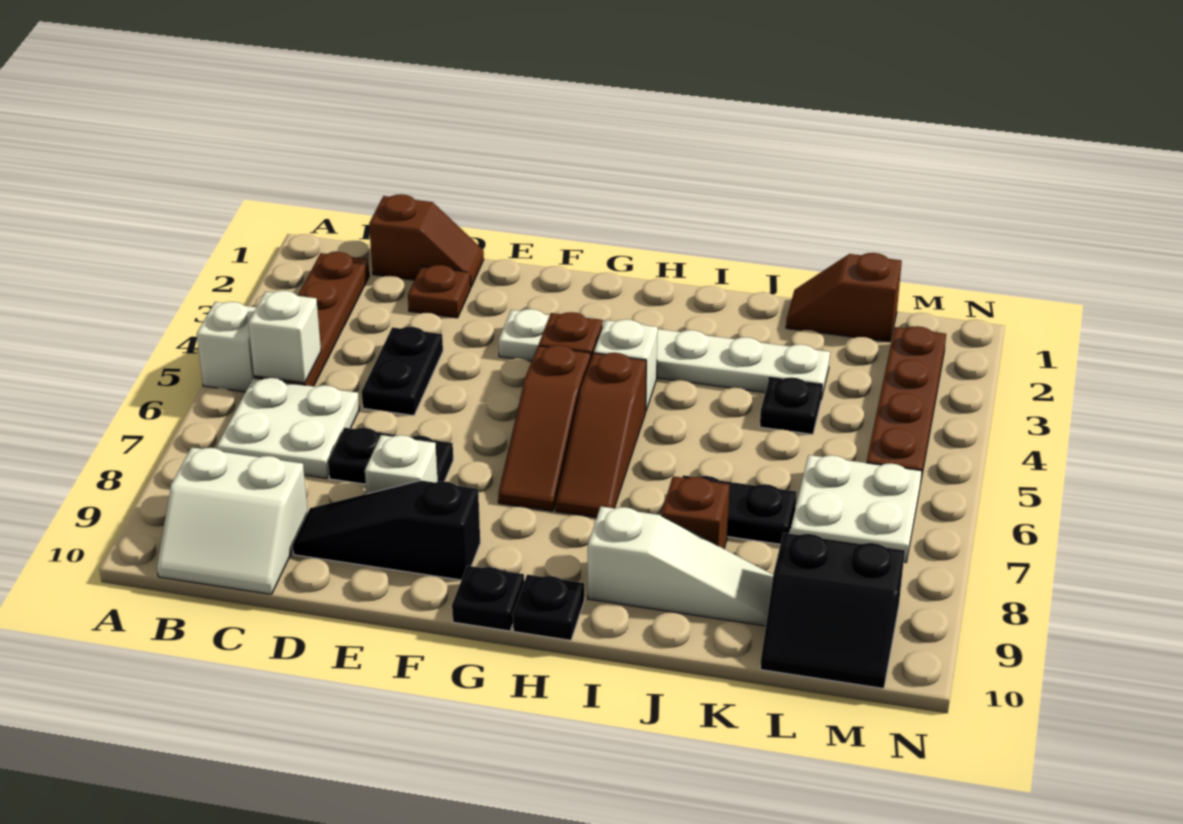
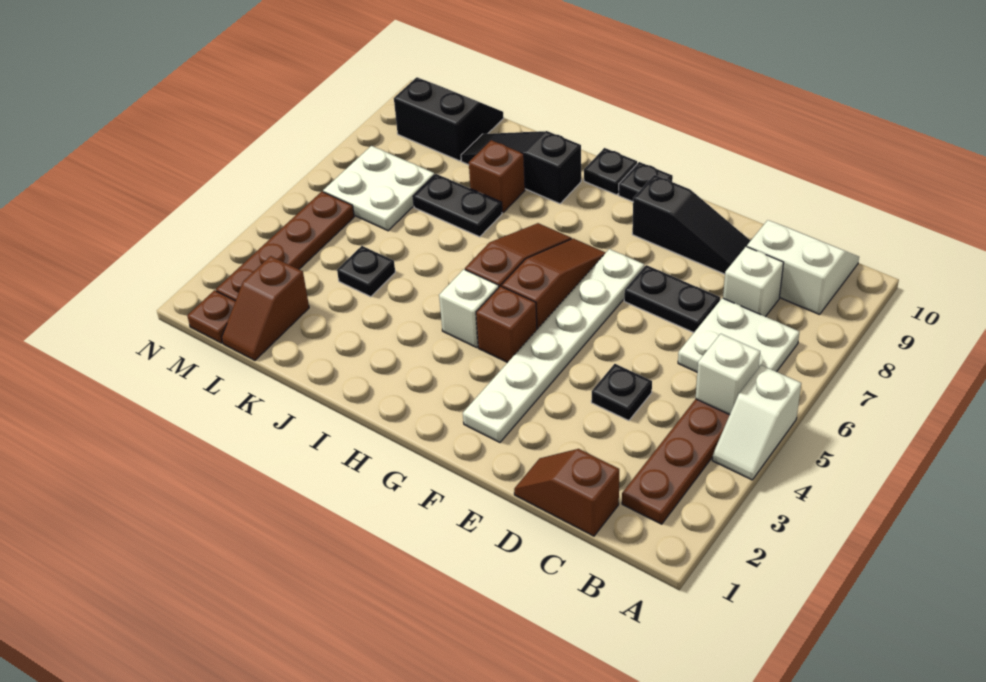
brown 1x1 plate [408,265,471,318] -> brown 1x1 plate moved to [187,290,235,343]
black 1x2 plate [362,327,443,416] -> black 1x1 plate [591,364,652,421]
white 1x1 brick [365,435,437,494] -> white 1x1 brick moved to [723,247,784,317]
white 1x6 plate [499,309,830,399] -> white 1x6 plate turned to [463,249,644,442]
white 1x3 slope [588,506,773,626] -> black 1x3 slope [461,131,581,204]
brown 1x2 slope [786,253,902,342] -> brown 1x2 slope turned to [222,256,309,360]

